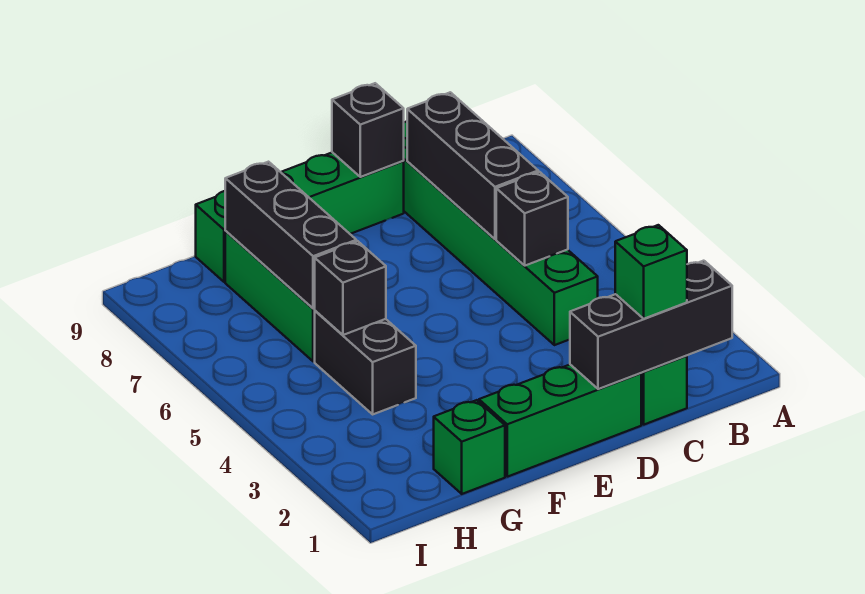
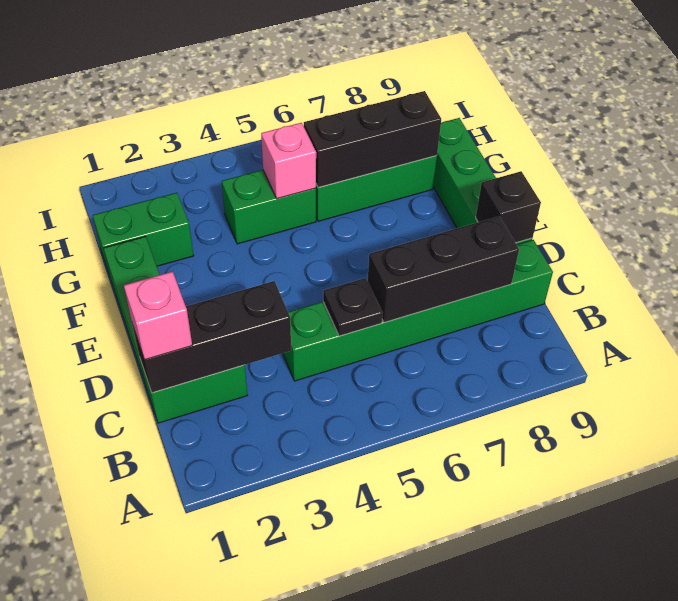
black 1x3 brick [570,261,732,389] -> black 1x3 brick turned to [132,281,291,393]
green 1x1 brick [615,225,687,319] -> pink 1x1 brick [124,272,192,360]
black 1x1 brick [496,172,568,266] -> black 1x1 plate [323,278,383,336]
green 1x1 brick [434,400,505,494] -> green 1x2 brick [93,193,194,275]
black 1x2 brick [315,311,416,414] -> green 1x2 brick [222,170,316,244]
black 1x1 brick [315,241,386,335] -> pink 1x1 brick [261,123,316,199]

